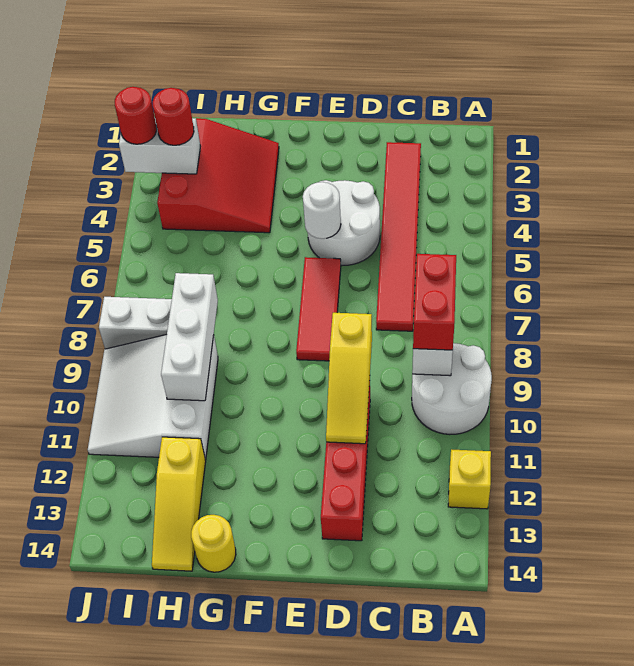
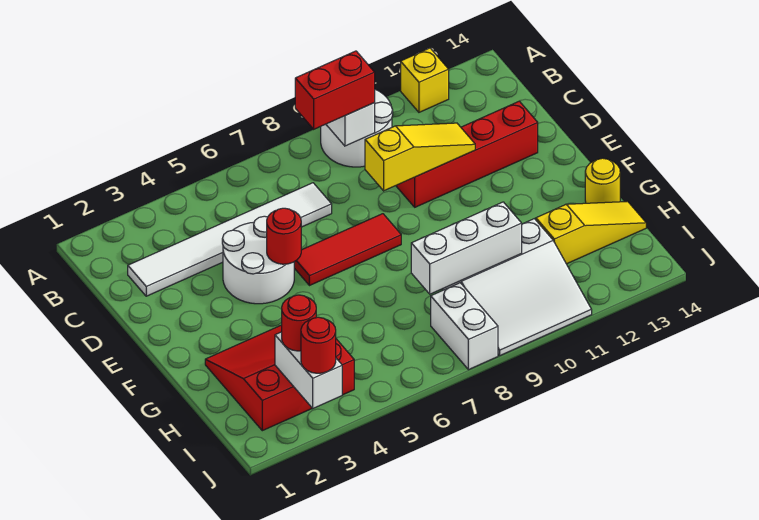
red 1x6 tile [376,142,421,331] -> white 1x6 tile [128,183,332,296]
white 1x1 round brick [303,182,341,239] -> red 1x1 round brick [267,208,301,264]

